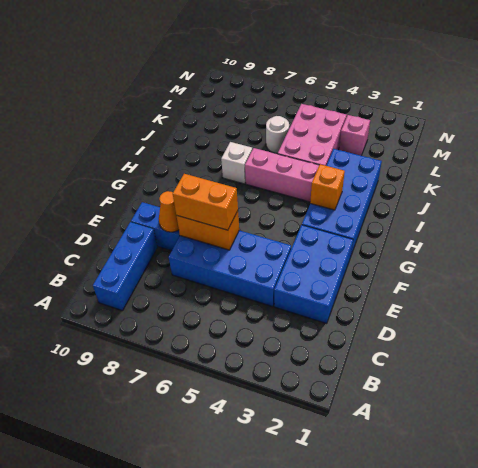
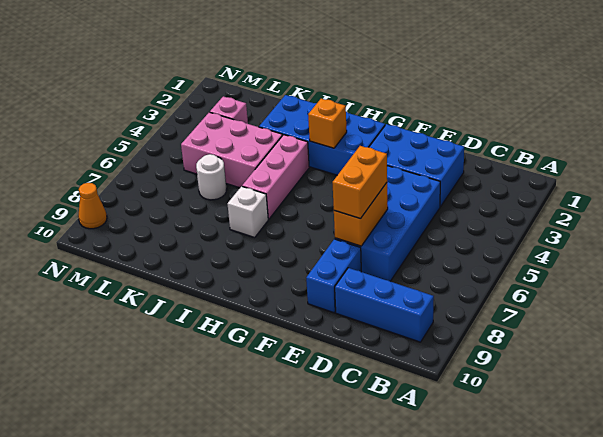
orange 1x1 cone [159,191,179,232] -> orange 1x1 cone moved to [78,183,107,229]

